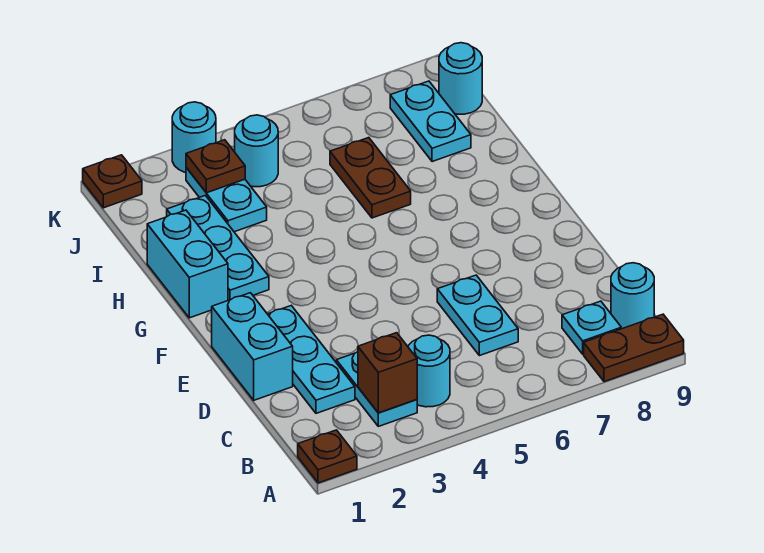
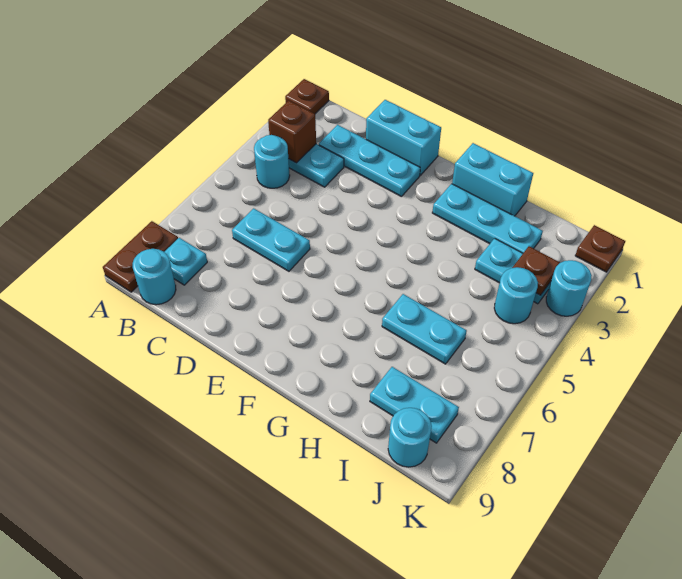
brown 1x2 plate [330,138,411,218] -> cyan 1x2 plate [382,294,467,364]

